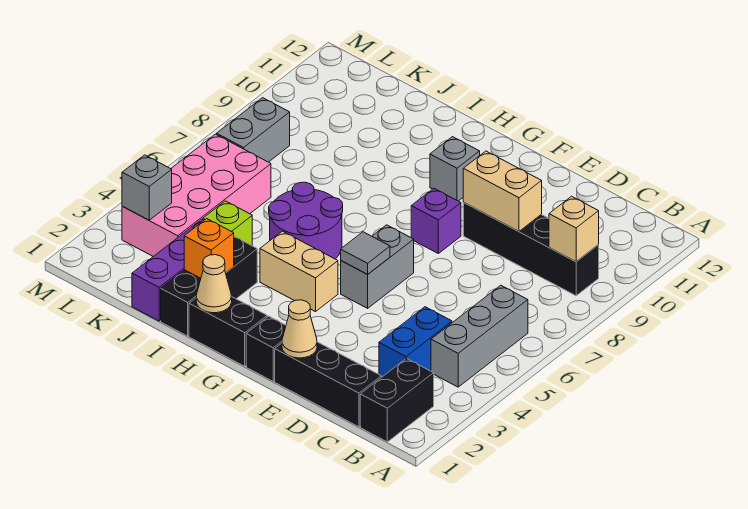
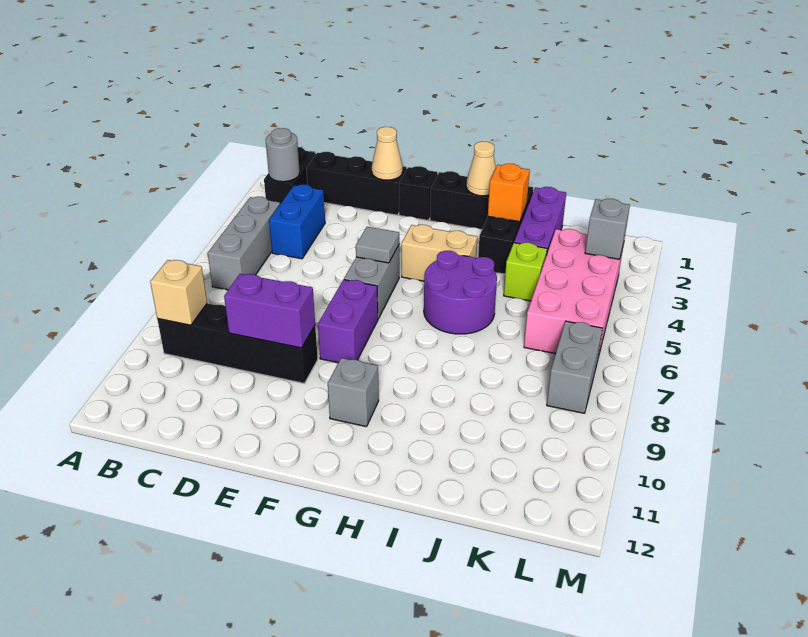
none -> grey 1x1 round brick [265,128,300,182]
tan 1x2 brick [463,151,542,231] -> purple 1x2 brick [224,274,315,348]
purple 1x1 brick [411,188,461,253] -> purple 1x2 brick [318,280,378,363]

